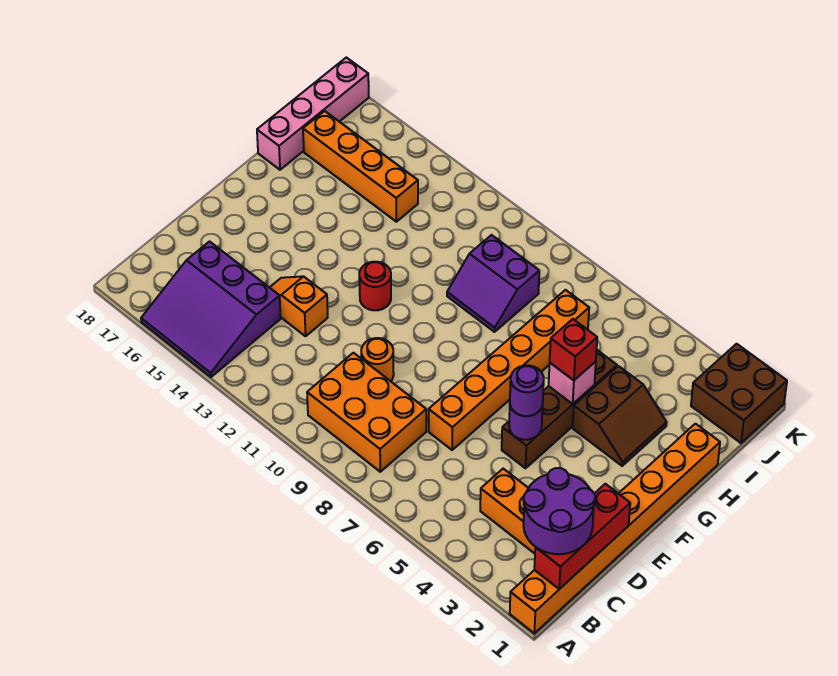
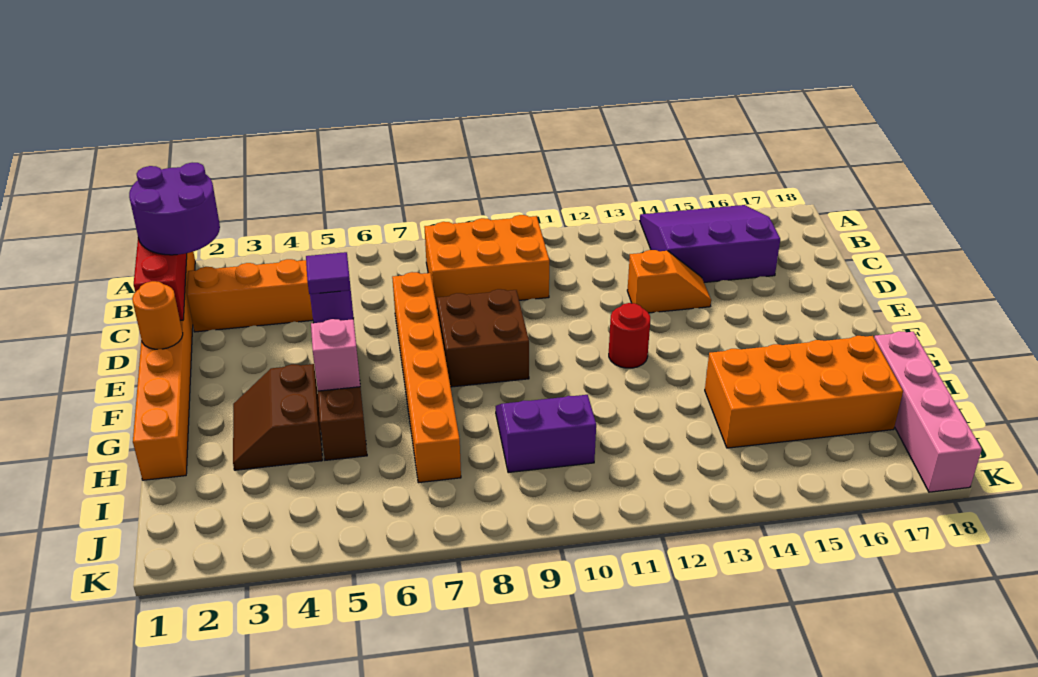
orange 1x1 round brick [361,338,394,381] -> orange 1x1 round brick moved to [132,281,183,349]
purple 1x1 round brick [510,365,544,416] -> purple 1x1 tile [306,252,351,294]
red 1x1 brick [550,319,597,380] -> none
orange 1x4 brick [303,111,418,222] -> orange 2x4 brick [705,336,903,448]
brown 2x2 brick [691,344,787,443] -> brown 2x2 brick moved to [437,289,529,387]

